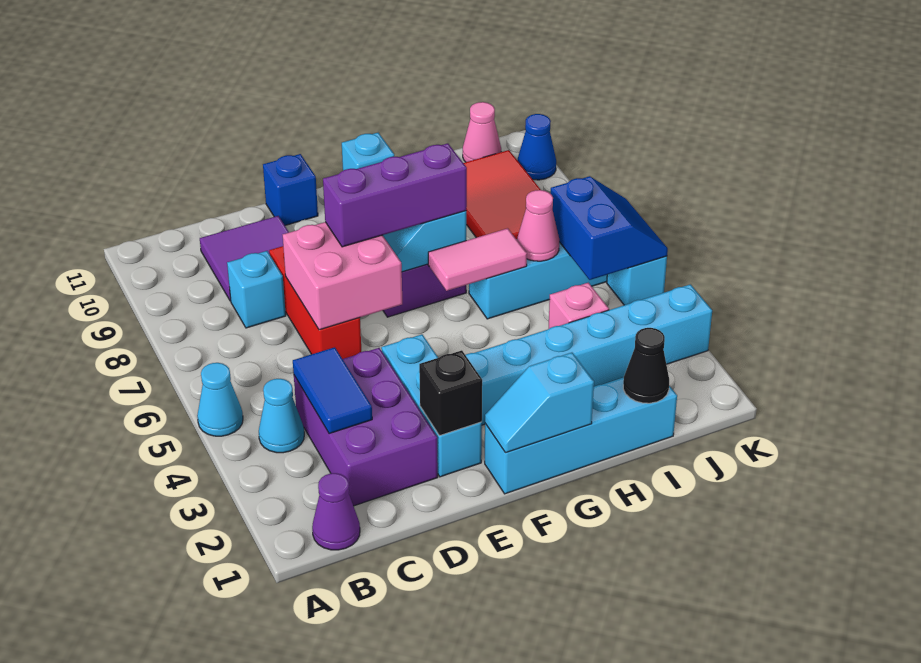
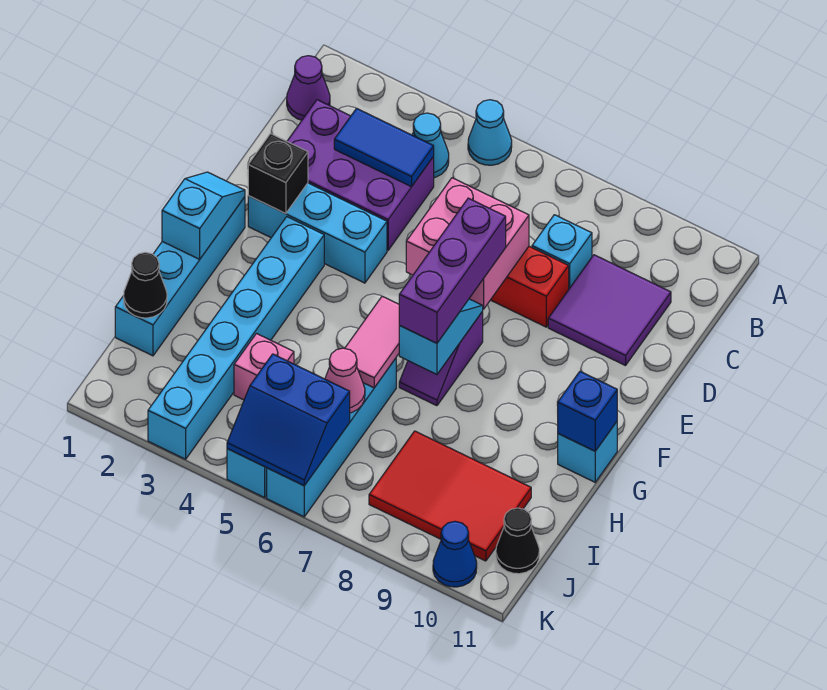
blue 1x1 brick [263,154,318,225] -> blue 1x1 brick moved to [558,371,617,451]
pink 1x1 cone [463,102,501,162] -> black 1x1 cone [496,508,539,574]

